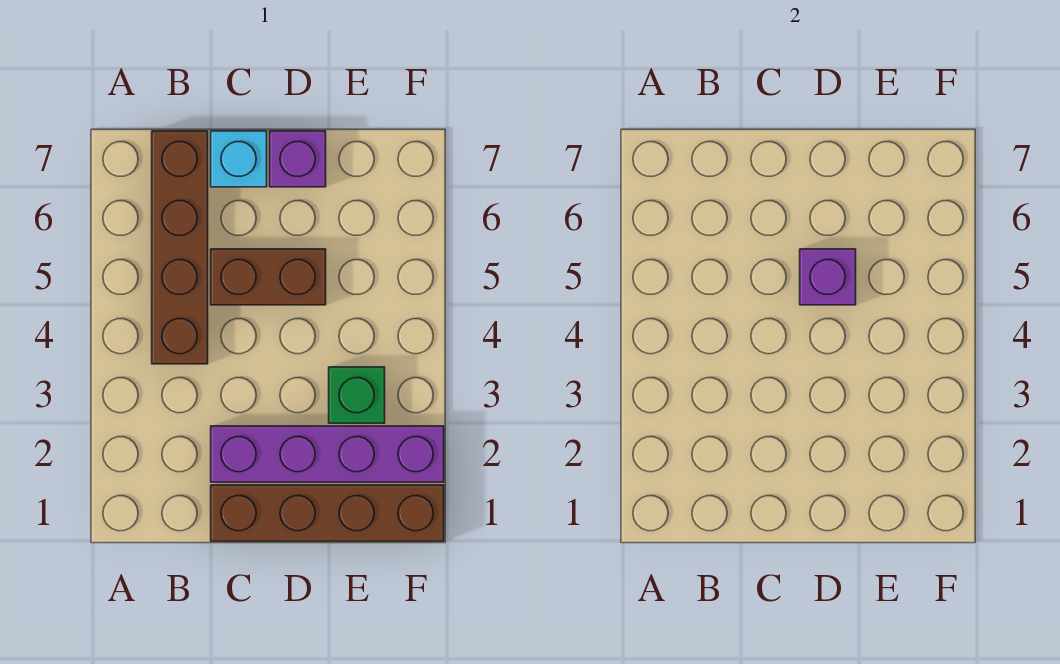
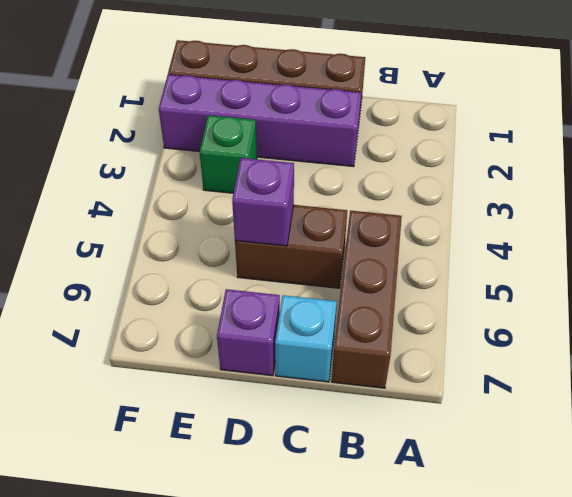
brown 1x4 brick [152,131,208,364] -> brown 1x3 brick [332,211,402,388]

